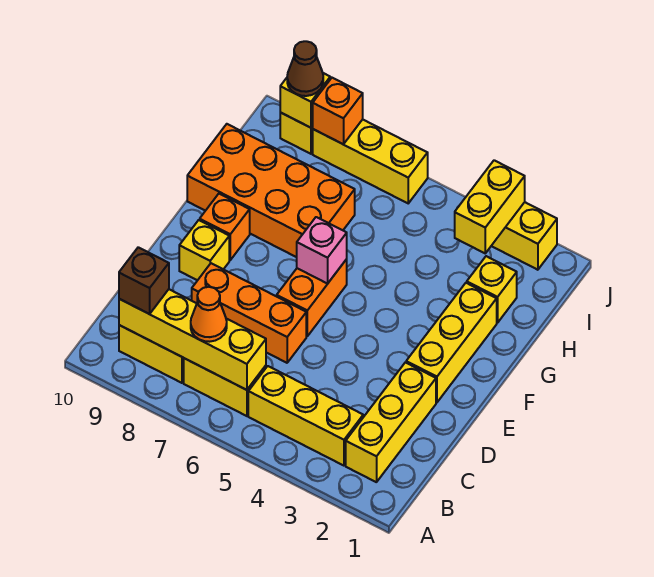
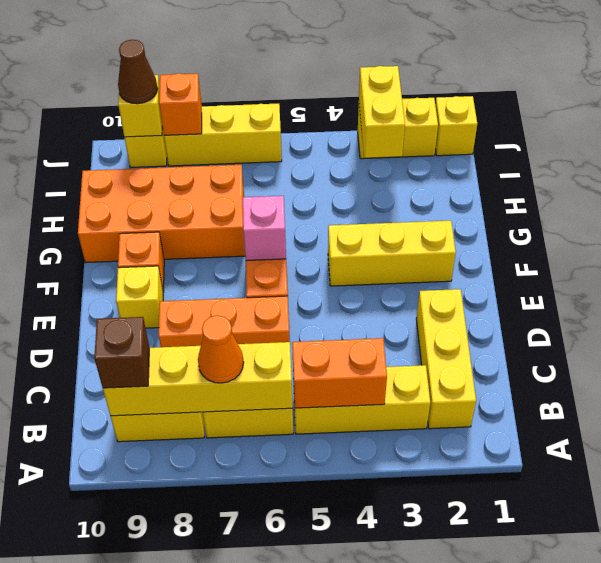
none -> orange 1x2 brick [292,338,387,408]
yellow 1x3 brick [406,283,497,402] -> yellow 1x3 brick turned to [328,221,456,286]
yellow 1x1 brick [467,256,517,323] -> yellow 1x1 brick moved to [435,96,477,156]

